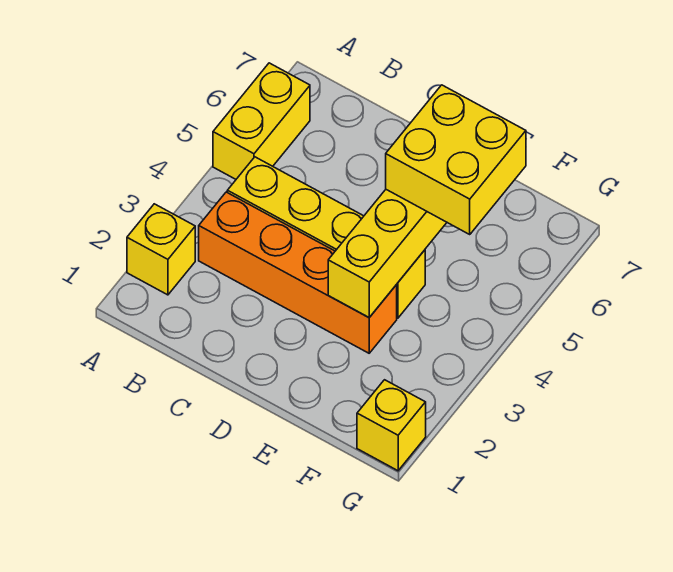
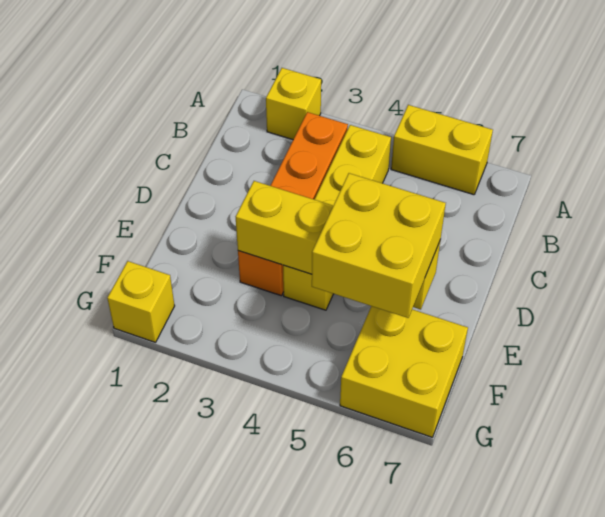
none -> yellow 2x2 brick [340,306,468,437]

